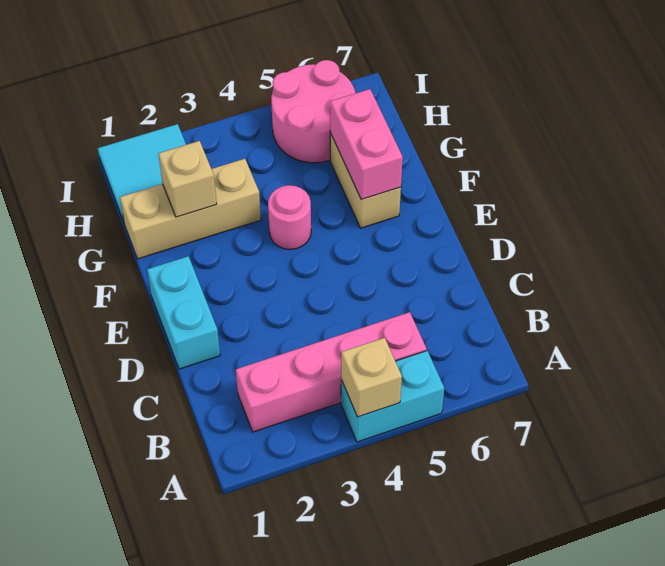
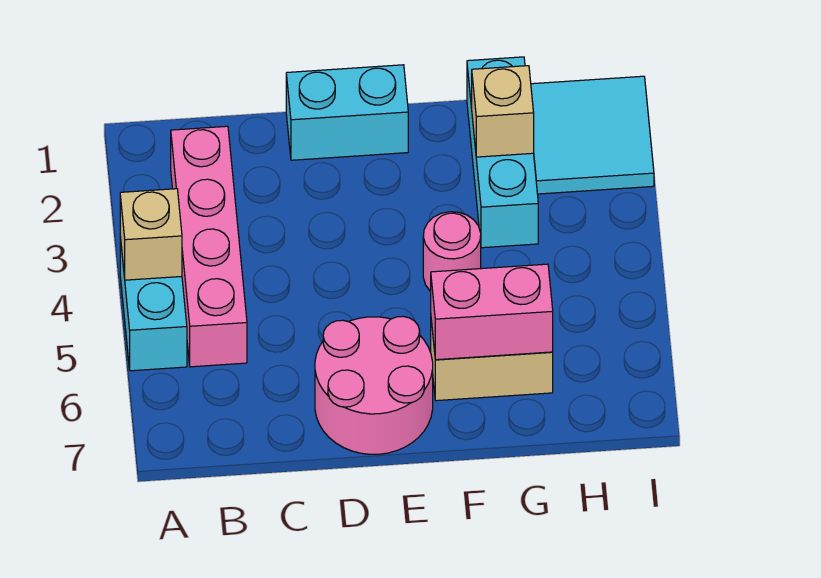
tan 1x3 brick [120,159,261,259] -> cyan 1x3 brick [467,57,538,248]
pink 2x2 round brick [271,60,355,163] -> pink 2x2 round brick moved to [315,316,433,454]

